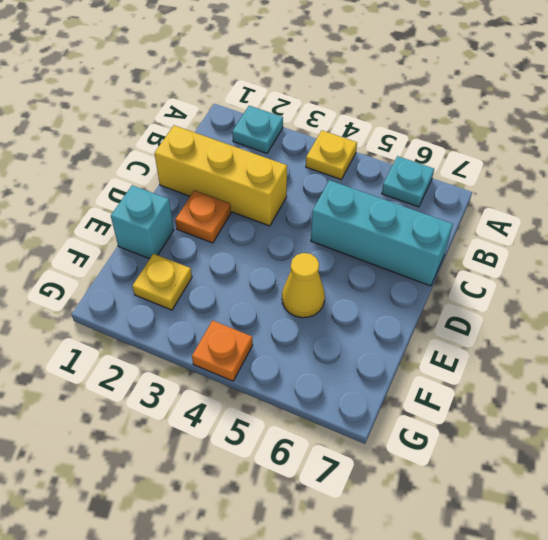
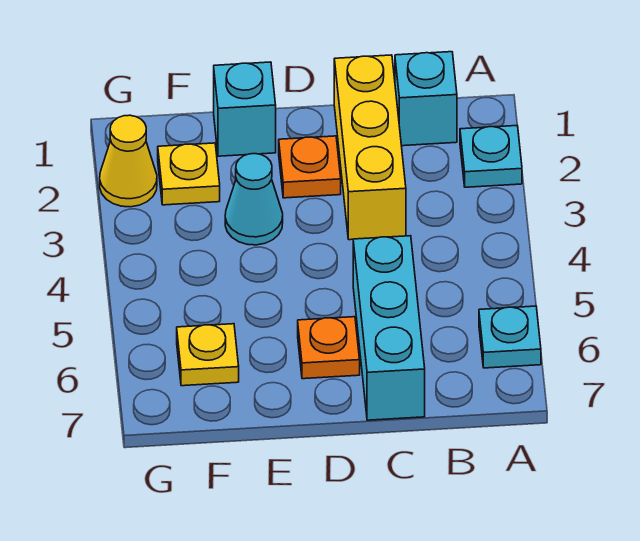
yellow 1x1 plate [306,131,357,179] -> yellow 1x1 plate moved to [177,324,239,386]
none -> cyan 1x1 brick [395,52,457,146]
none -> cyan 1x1 cone [225,154,283,245]
yellow 1x1 cone [282,253,325,318] -> yellow 1x1 cone moved to [100,115,157,207]
orange 1x1 plate [192,321,253,381] -> orange 1x1 plate moved to [298,317,360,379]

